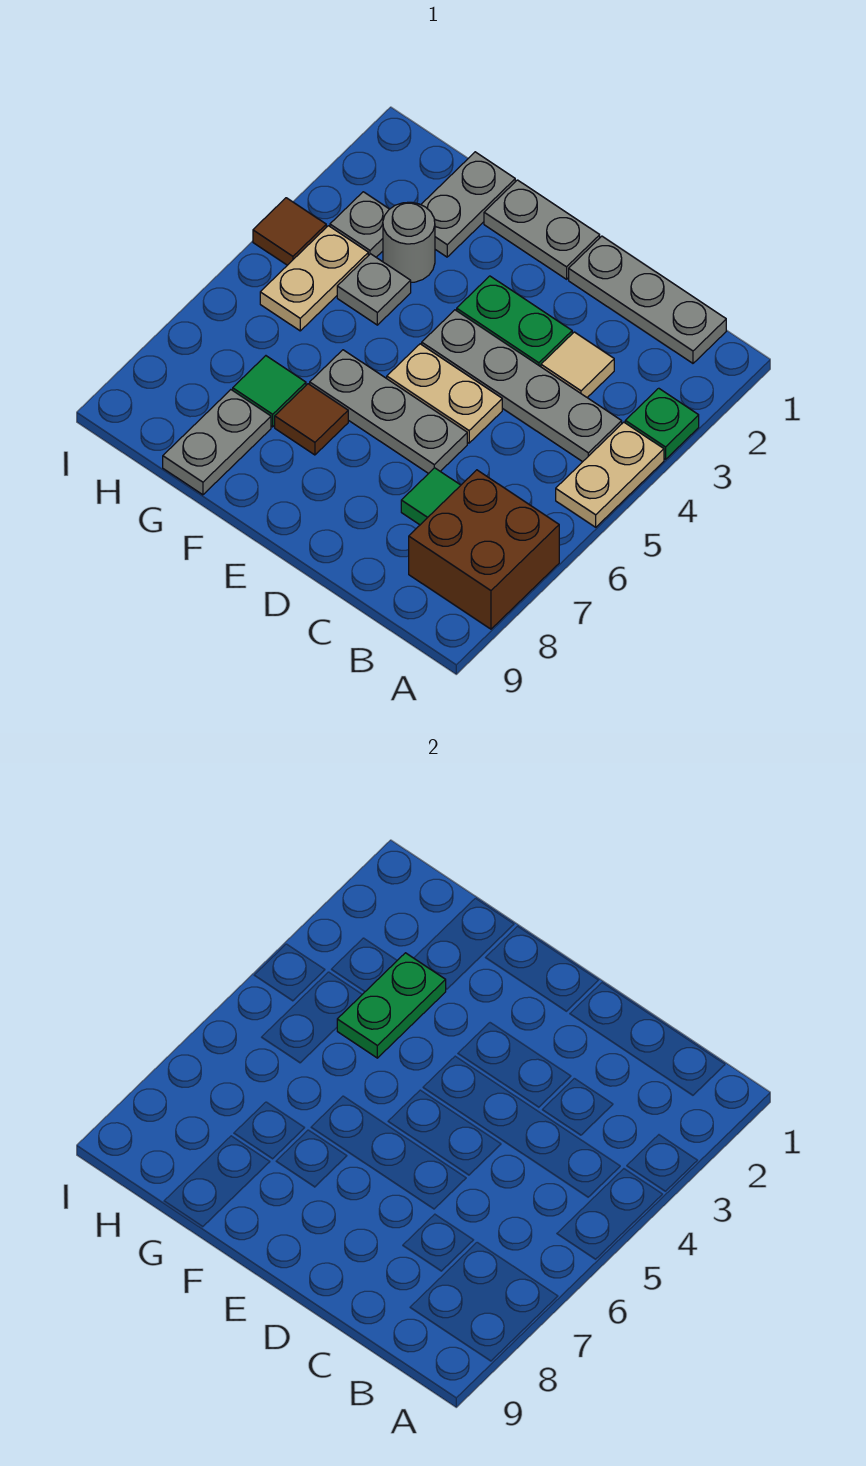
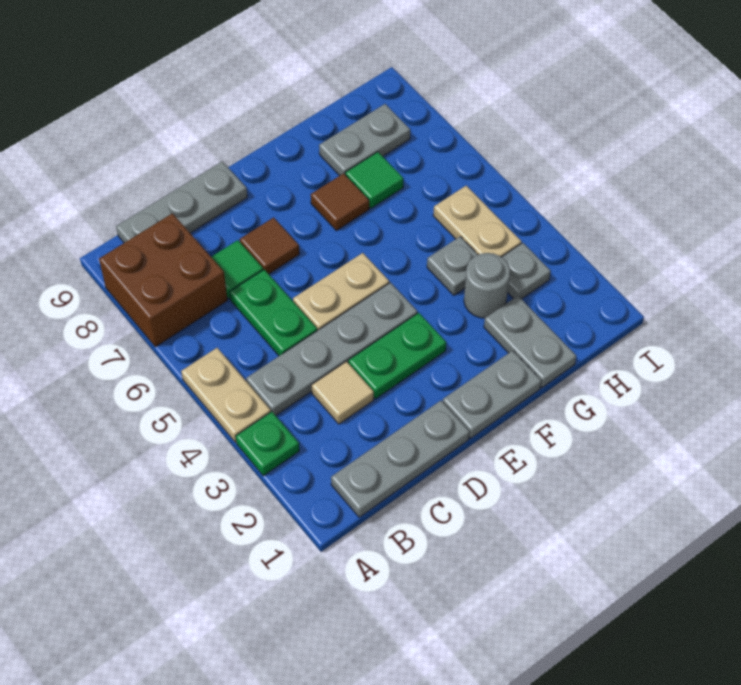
grey 1x3 plate [310,350,467,474] -> grey 1x3 plate moved to [116,161,247,243]
green 1x2 plate [337,953,446,1058] -> green 1x2 plate moved to [230,270,317,356]
grey 1x2 plate [163,390,271,495] -> grey 1x2 plate turned to [319,104,410,176]
brown 1x1 tile [253,198,326,265] -> brown 1x1 tile moved to [240,217,300,274]

